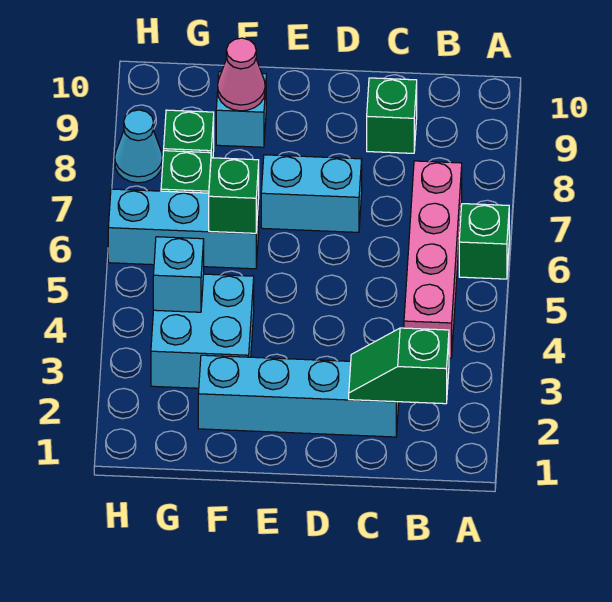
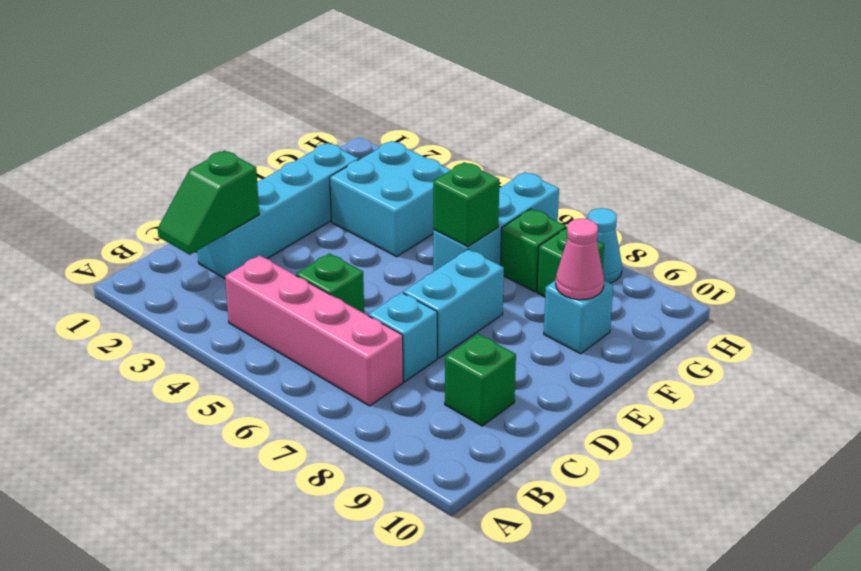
green 1x1 brick [459,204,509,279] -> green 1x1 brick moved to [296,253,364,313]
green 1x2 slope [349,328,449,404] -> green 1x2 slope turned to [158,151,259,255]
cyan 1x1 brick [153,237,204,312] -> cyan 1x1 brick moved to [368,292,437,382]

